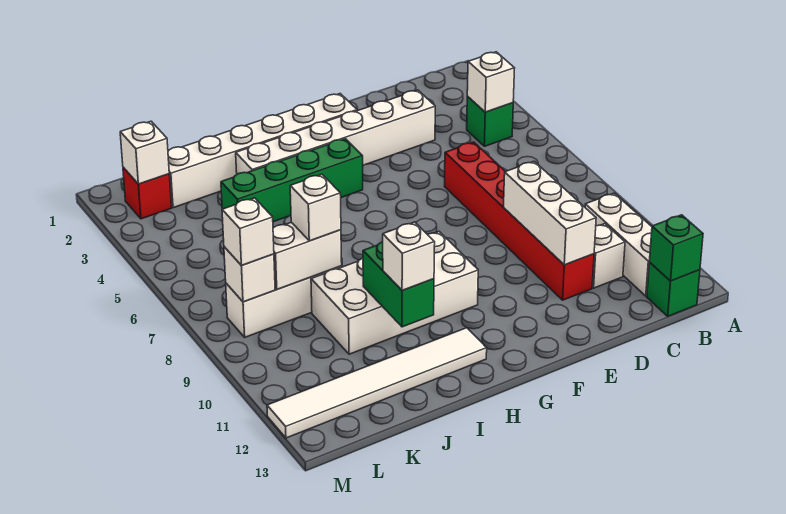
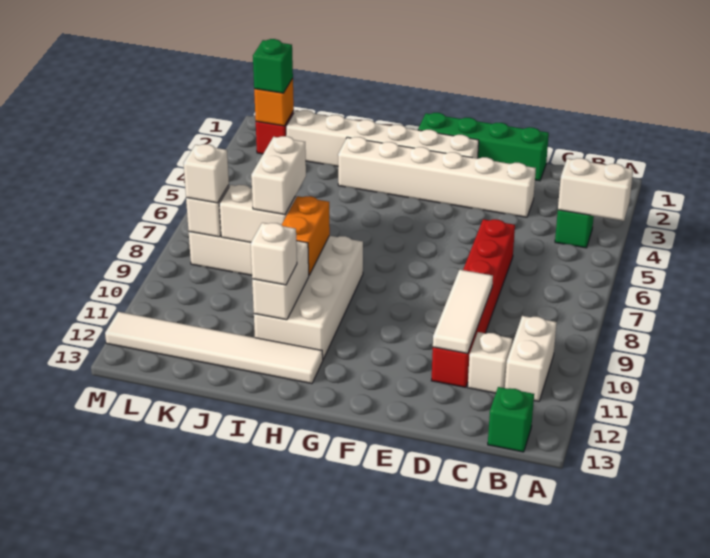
white 1x1 brick [467,52,515,112] -> white 1x2 brick [558,158,633,221]
white 1x3 brick [585,193,652,296] -> white 1x2 brick [505,316,557,401]
green 1x1 brick [649,215,703,281] -> green 1x1 brick moved to [253,39,293,93]
white 1x3 brick [504,161,596,265] -> white 1x3 tile [433,270,493,354]
green 1x4 brick [221,139,363,222] -> green 1x4 brick moved to [418,113,549,181]
white 2x4 brick [311,232,478,354] -> white 2x4 brick turned to [254,236,363,359]
none -> orange 1x2 brick [282,196,330,275]
green 1x2 brick [363,242,434,327] -> white 1x2 brick [252,241,309,320]
white 1x1 brick [290,174,341,241] -> white 1x2 brick [251,136,306,215]
white 1x1 brick [120,121,169,184] -> orange 1x1 brick [254,78,294,126]

